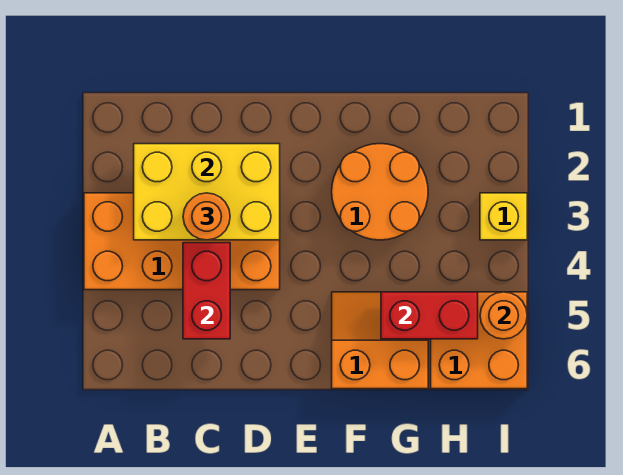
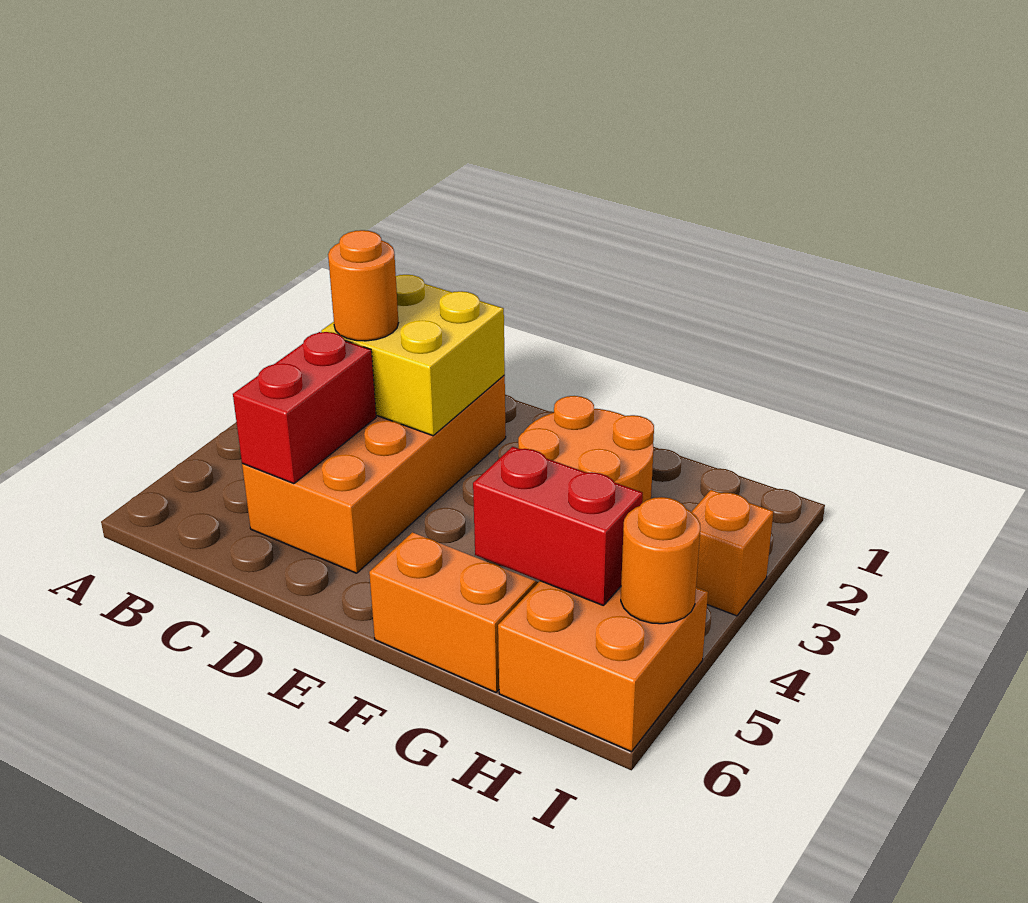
orange 2x4 brick [84,193,280,290] -> orange 2x4 brick turned to [242,376,506,573]
yellow 2x3 brick [134,144,280,240] -> yellow 2x2 brick [321,275,505,436]
yellow 1x1 brick [480,193,527,240] -> orange 1x1 brick [692,490,773,616]

